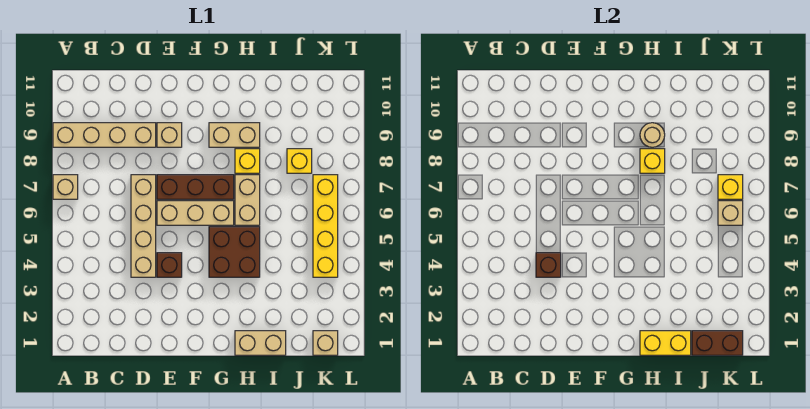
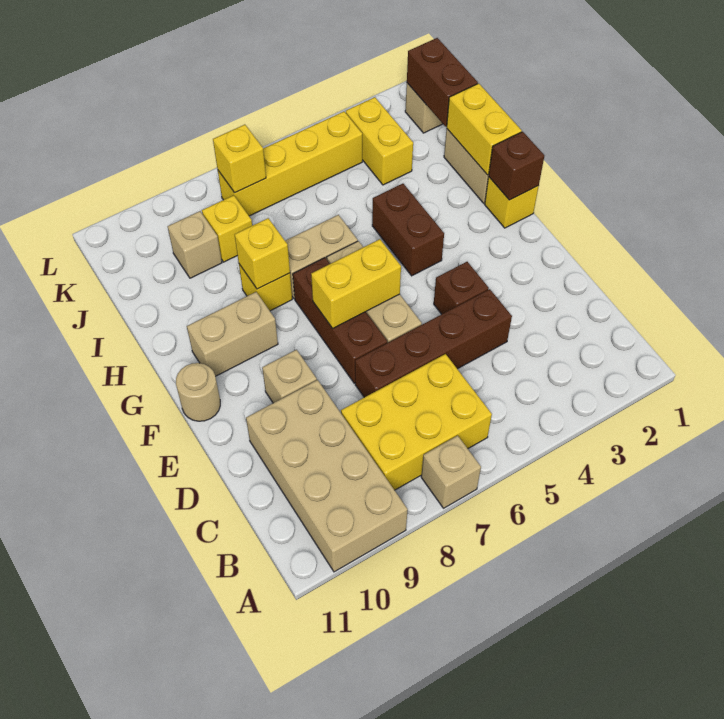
tan 1x4 brick [53,123,156,147] -> tan 2x4 brick [246,380,408,572]
none -> yellow 2x3 brick [341,354,492,490]
tan 1x4 brick [131,175,156,277] -> brown 1x4 brick [355,289,512,397]
brown 1x1 brick [536,253,561,277] -> brown 1x1 brick moved to [489,132,544,200]
none -> yellow 1x2 brick [311,239,401,328]
none -> yellow 1x1 brick [485,177,539,228]
brown 2x2 brick [209,227,260,277] -> brown 1x2 brick [372,184,444,276]
tan 1x2 brick [209,123,260,147] -> tan 1x2 brick turned to [187,292,278,376]
tan 1x1 round brick [640,123,665,147] -> tan 1x1 round brick moved to [176,363,220,421]
none -> yellow 1x2 brick [346,97,413,185]
tan 1x1 brick [718,201,743,225] -> tan 1x1 brick moved to [168,211,222,278]

